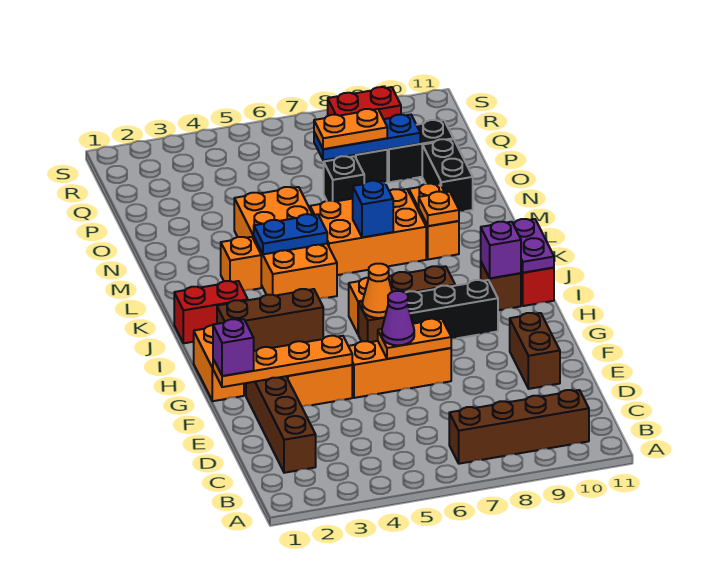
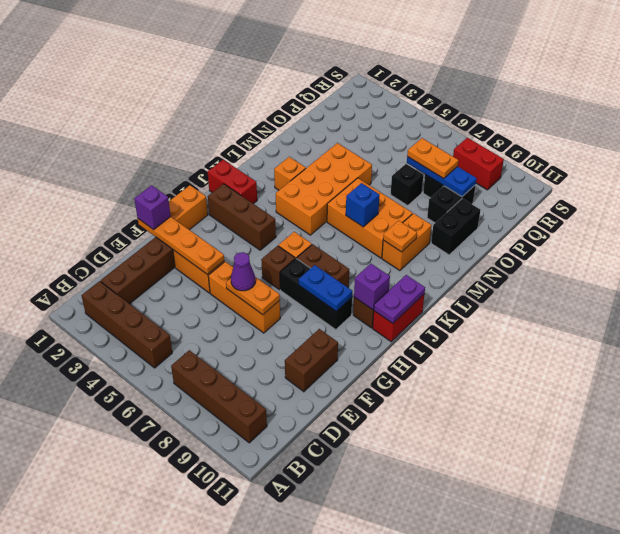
none -> brown 1x4 brick [81,281,172,368]
orange 1x1 cone [362,264,392,318] -> none
blue 1x2 plate [254,214,327,254] -> blue 1x2 plate moved to [299,265,353,311]
black 1x2 brick [387,120,453,182] -> black 1x2 brick turned to [427,185,476,223]

